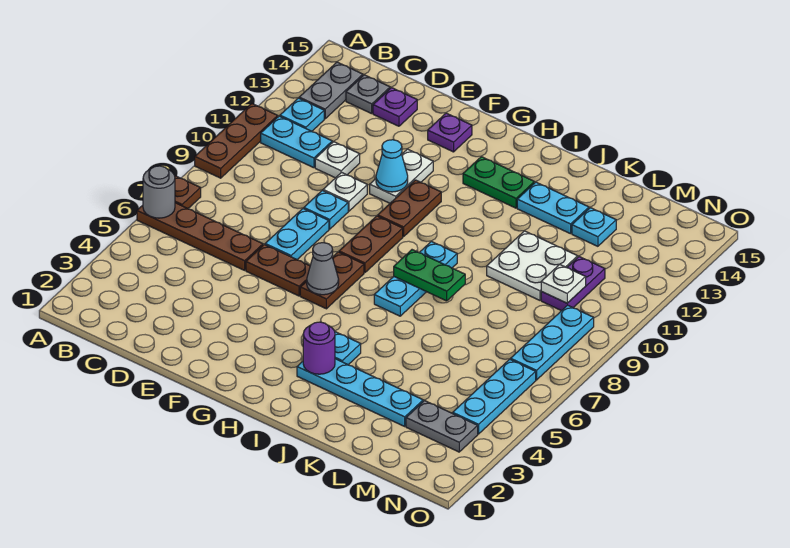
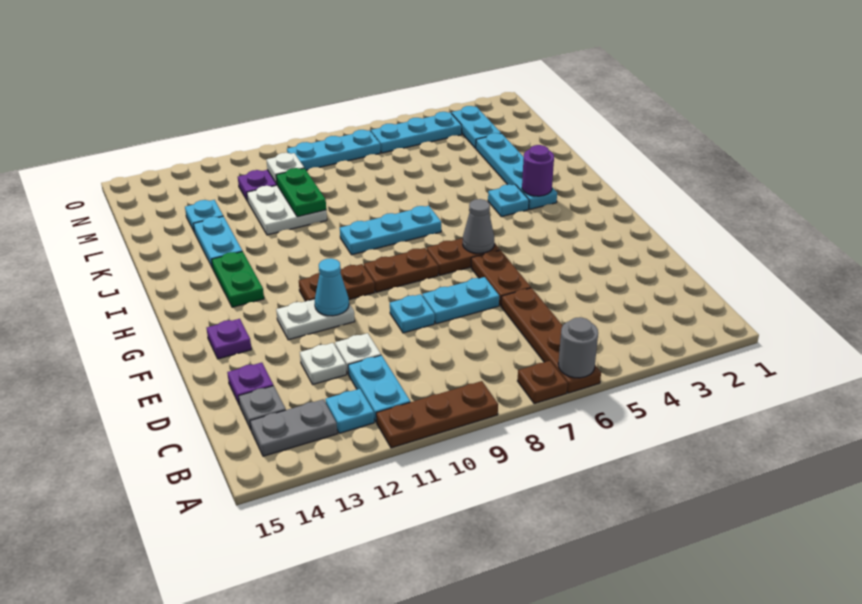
white 1x1 plate [323,172,367,211] -> white 1x1 plate moved to [300,343,346,384]
green 1x2 plate [394,250,465,301] -> green 1x2 plate moved to [276,168,326,217]
grey 1x2 plate [406,401,478,452] -> cyan 1x2 plate [452,106,501,148]

